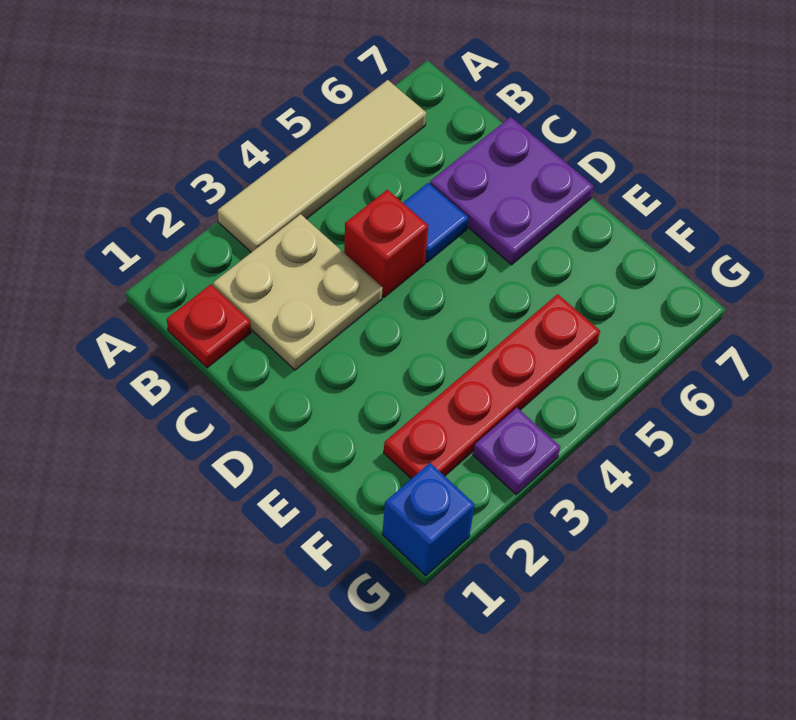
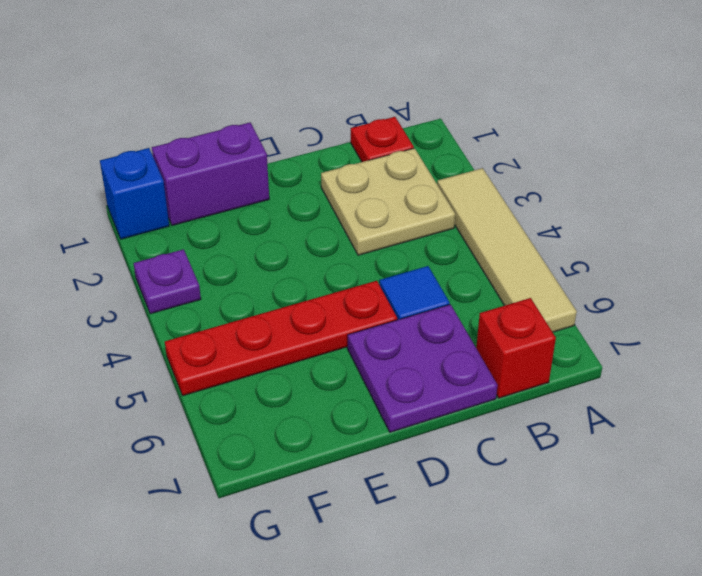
red 1x1 brick [344,190,428,297] -> red 1x1 brick moved to [476,298,556,398]
none -> purple 1x2 brick [152,123,269,225]
red 1x4 plate [384,294,600,479] -> red 1x4 plate turned to [165,281,397,396]

